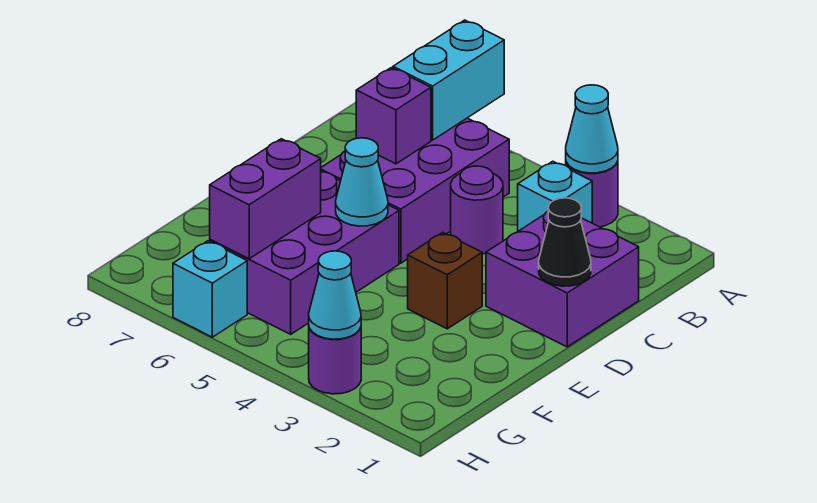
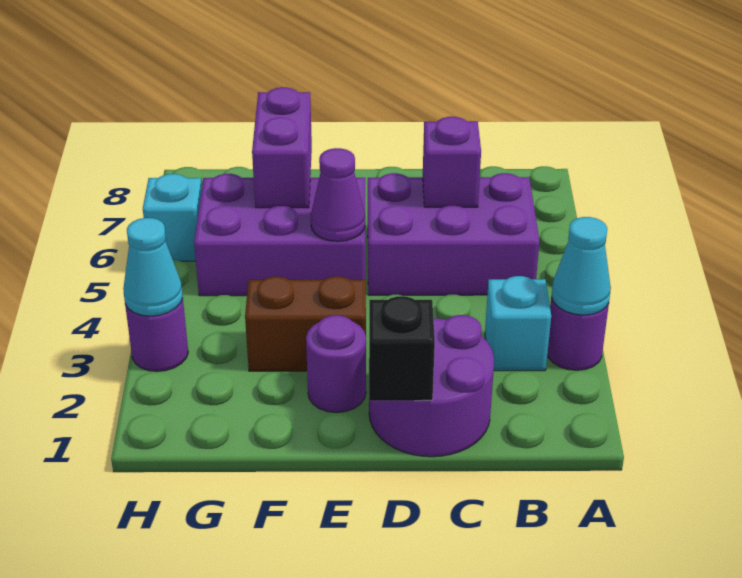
cyan 1x2 brick [393,20,504,140] -> none
purple 2x2 brick [486,211,639,347] -> purple 2x2 round brick [369,315,494,457]
purple 1x1 round brick [451,166,503,254] -> purple 1x1 round brick moved to [306,315,366,413]
black 1x1 cone [539,198,591,286] -> black 1x1 brick [369,296,435,401]
brown 1x1 brick [408,232,482,329] -> brown 1x2 brick [245,276,366,371]
cyan 1x1 cone [336,138,388,226] -> purple 1x1 cone [311,148,365,241]
purple 1x2 brick [210,139,321,259] -> purple 1x2 brick turned to [252,87,312,208]

